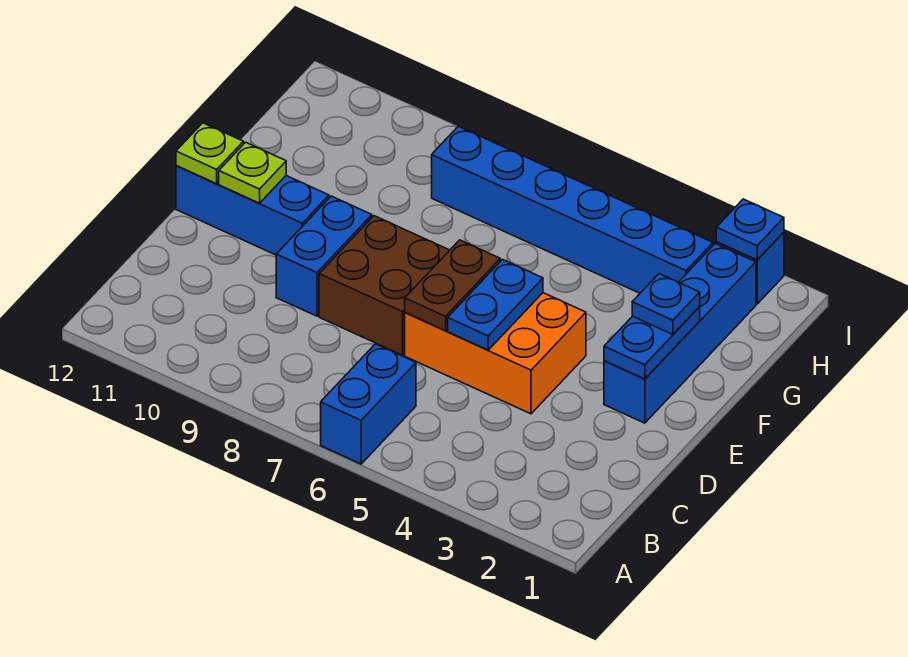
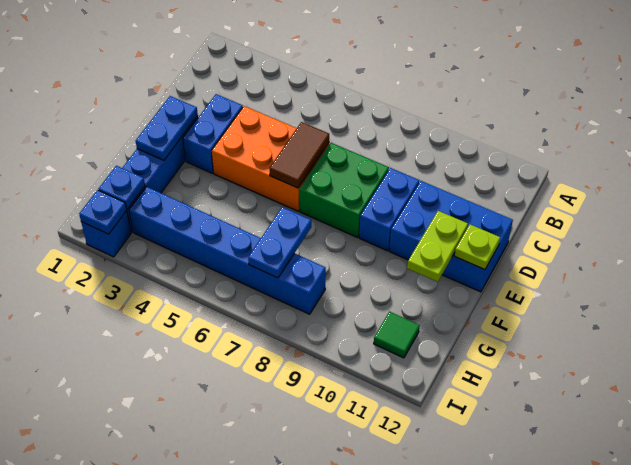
blue 1x2 brick [321,344,416,464] -> blue 1x2 brick moved to [183,94,243,173]
blue 1x2 plate [448,260,543,350] -> blue 1x2 plate moved to [248,207,311,278]
brown 1x2 plate [405,240,500,331] -> brown 1x2 tile [270,122,329,188]
brown 2x2 brick [319,216,450,355] -> green 2x2 brick [300,143,389,237]
blue 1x3 brick [176,166,329,255] -> blue 2x3 brick [389,181,513,292]
lime 1x1 plate [219,142,286,203] -> lime 1x2 plate [407,211,468,282]
blue 1x1 plate [632,274,700,334] -> blue 1x1 plate moved to [98,166,145,209]
none -> green 1x1 tile [374,312,420,358]

